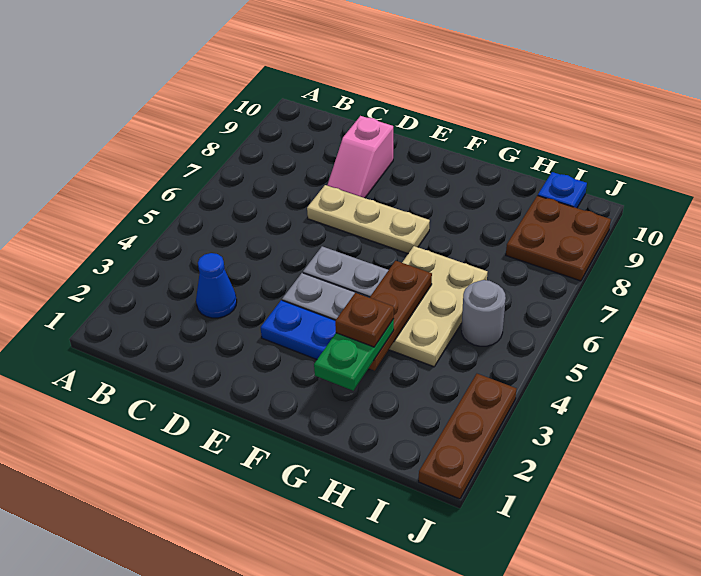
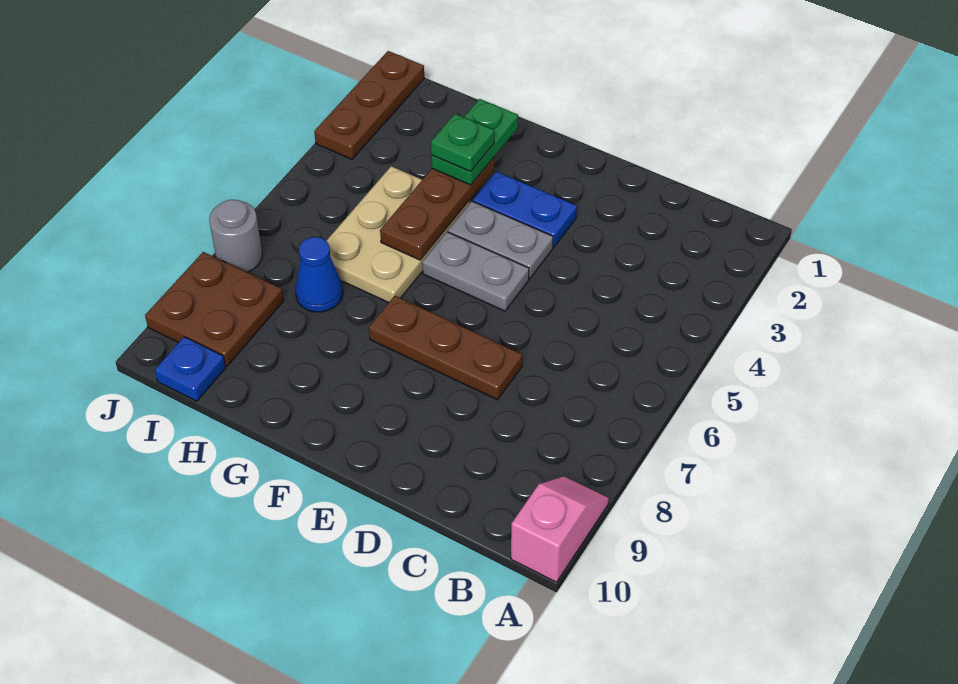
blue 1x1 cone [196,253,237,318] -> blue 1x1 cone moved to [295,237,343,312]
tan 1x3 plate [307,185,430,254] -> brown 1x3 plate [369,296,522,400]
pink 1x2 slope [327,116,393,198] -> pink 1x2 slope moved to [511,476,609,582]
brown 1x1 plate [335,292,394,347] -> green 1x1 plate [431,114,494,171]
grey 1x1 round brick [462,280,506,346] -> grey 1x1 round brick moved to [209,200,262,272]

